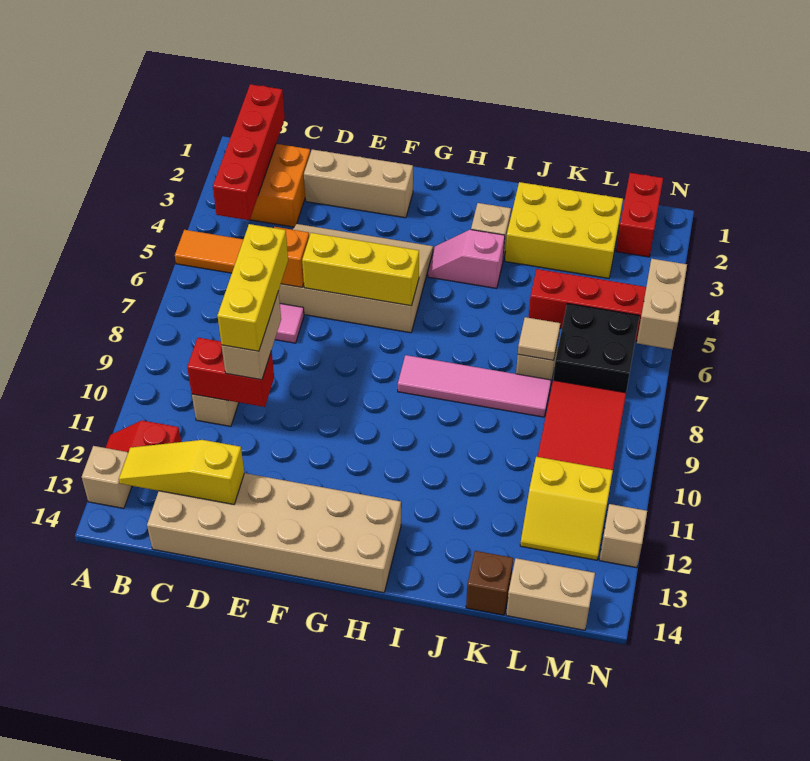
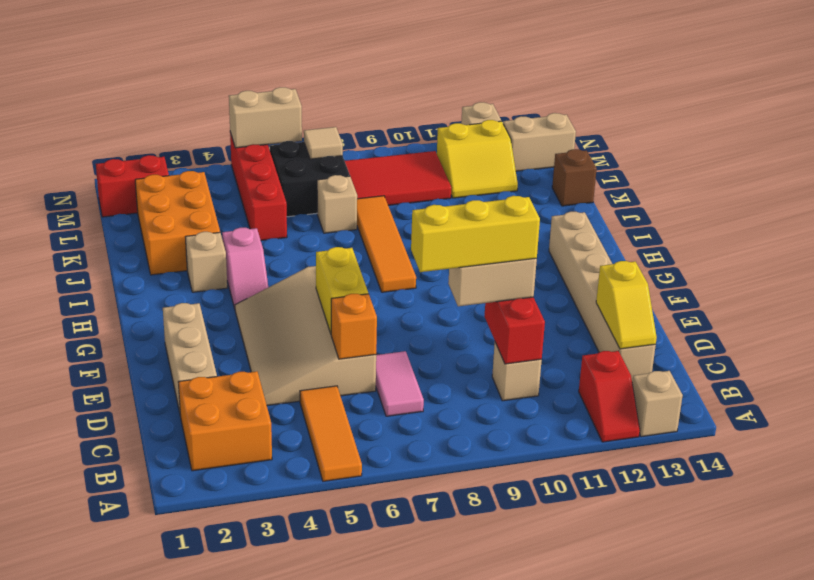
red 1x4 brick [213,84,285,220] -> none
yellow 1x3 slope [119,440,244,504] -> yellow 1x2 slope [596,261,657,349]
tan 2x6 brick [147,473,401,593] -> tan 1x6 brick [549,212,656,381]
yellow 1x3 brick [302,233,419,306] -> yellow 1x2 brick [316,247,368,333]
pink 1x4 tile [398,355,551,417] -> orange 1x4 tile [357,196,416,292]
yellow 2x3 brick [505,182,623,278] -> orange 2x3 brick [135,171,220,275]
tan 1x1 tile [518,317,560,360] -> tan 1x1 tile moved to [304,127,343,159]
yellow 2x2 slope [520,457,613,560] -> yellow 2x2 slope turned to [437,120,518,198]
tan 1x2 brick [506,558,595,630] -> tan 1x2 brick turned to [503,113,576,171]

